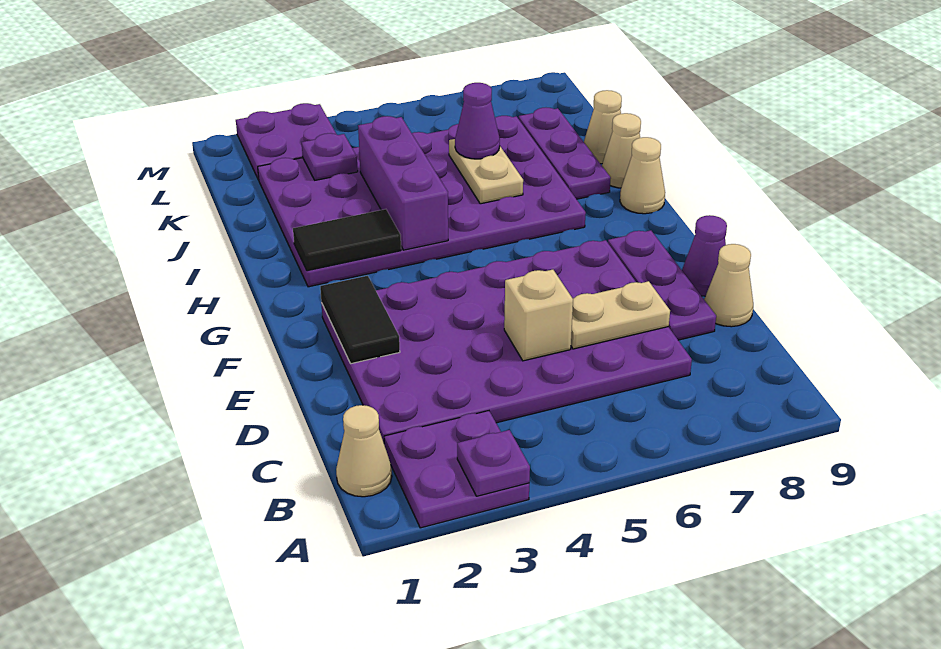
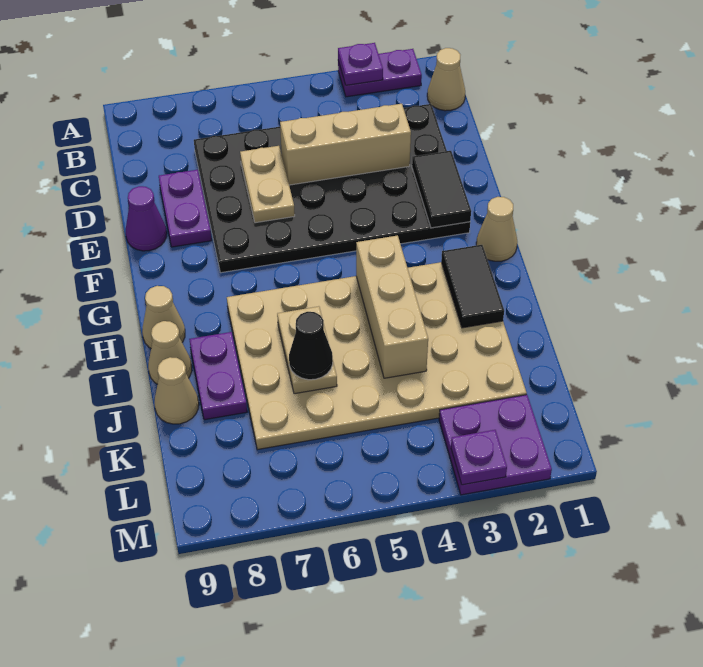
purple 2x2 plate [384,411,529,528] -> purple 1x2 plate [338,49,422,97]
purple 4x6 plate [321,240,692,445] -> black 4x6 plate [194,104,470,273]
tan 1x1 brick [504,270,573,361] -> tan 1x3 brick [280,104,411,185]
tan 1x2 plate [571,281,670,349] -> tan 1x2 plate turned to [240,146,295,223]
purple 1x3 plate [608,230,716,340] -> purple 1x2 plate [159,170,211,247]
tan 1x1 cone [704,244,753,327] -> tan 1x1 cone moved to [476,197,517,261]
purple 4x6 plate [258,116,586,287] -> tan 4x6 plate [227,262,527,450]
black 1x2 tile [293,209,401,271] -> black 1x2 tile turned to [441,245,504,328]
purple 1x3 brick [358,116,448,250] -> tan 1x3 brick [356,235,428,378]
purple 1x3 plate [519,108,611,199] -> purple 1x2 plate [189,332,247,420]
purple 1x1 cone [455,83,500,159] -> black 1x1 cone [289,312,333,380]
purple 1x1 plate [302,133,358,180] -> purple 1x1 plate moved to [451,430,507,485]

